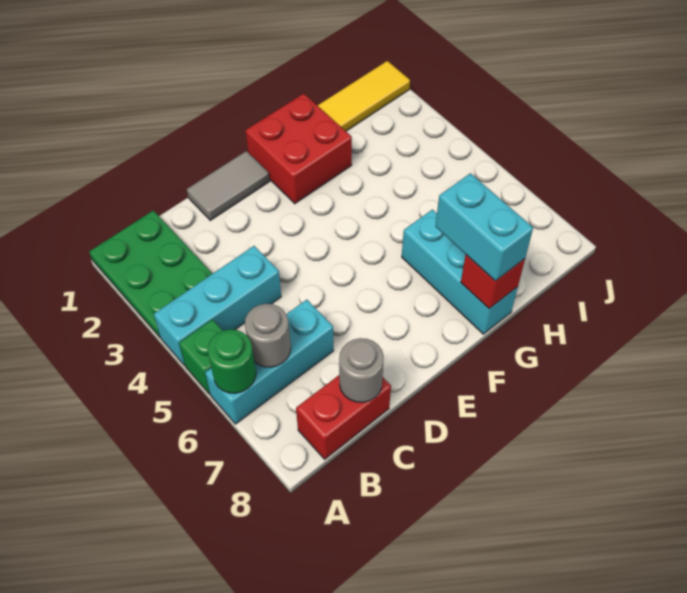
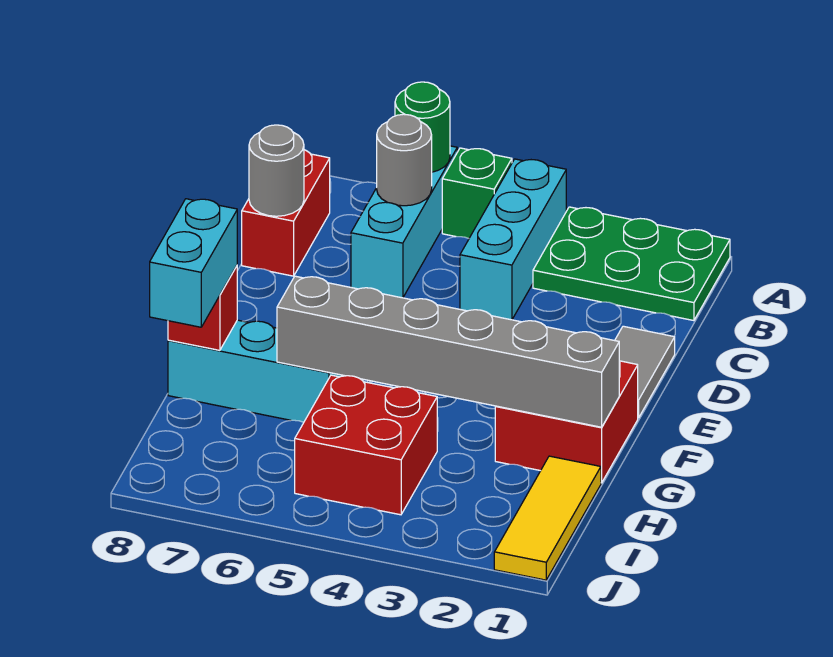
none -> grey 1x6 brick [277,276,619,427]
cyan 1x2 brick [435,173,533,281] -> cyan 1x2 brick turned to [150,199,237,327]
none -> red 2x2 brick [295,375,437,515]

